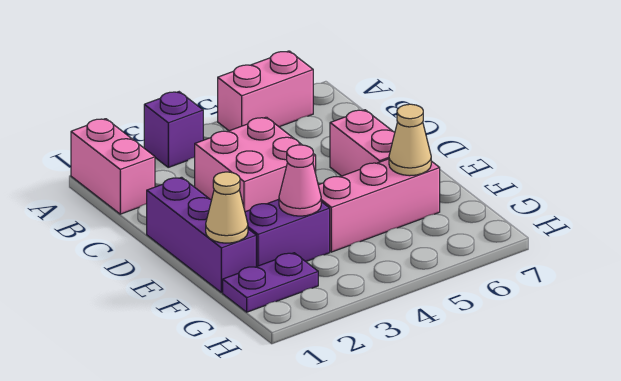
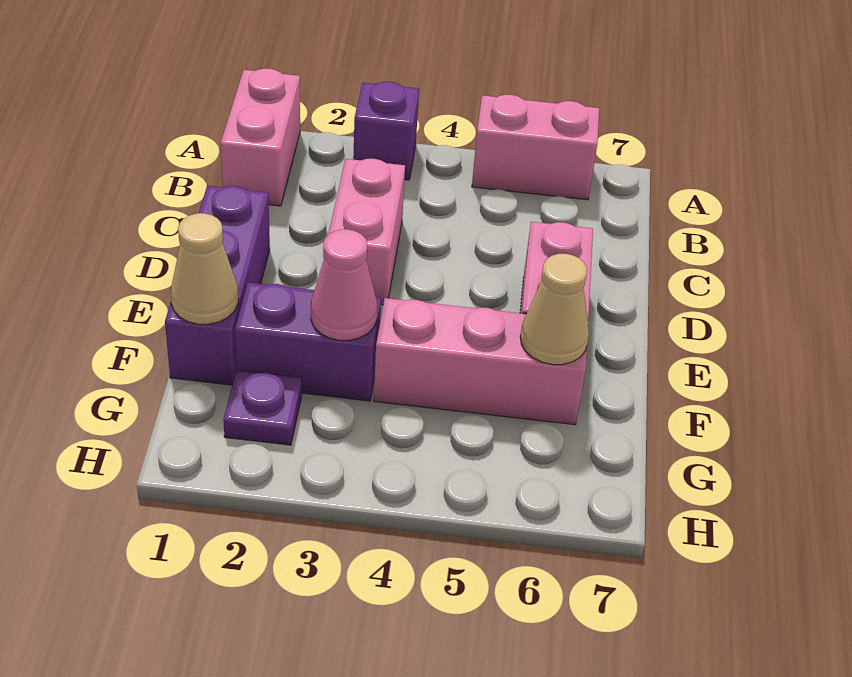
pink 2x2 brick [195,117,316,212] -> pink 1x2 brick [329,159,405,305]
purple 1x2 plate [223,253,318,312] -> purple 1x1 plate [223,370,302,445]

